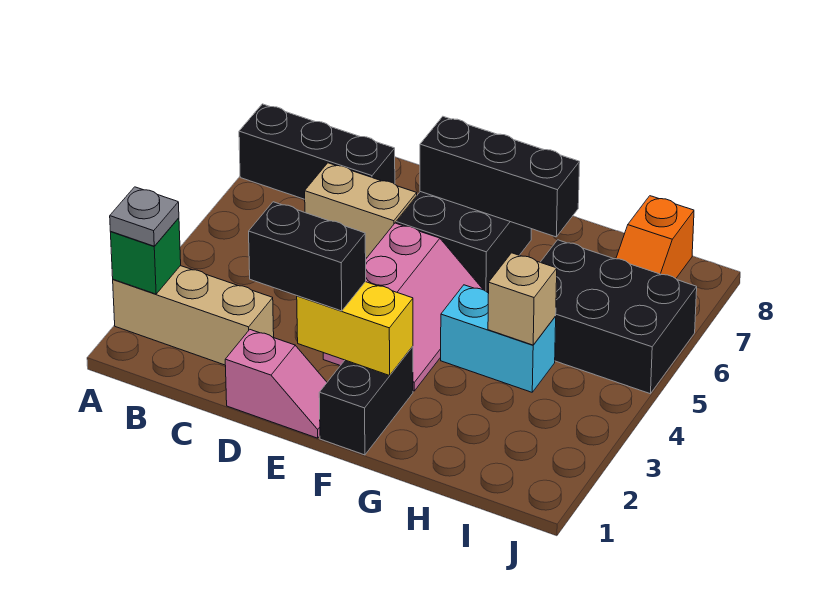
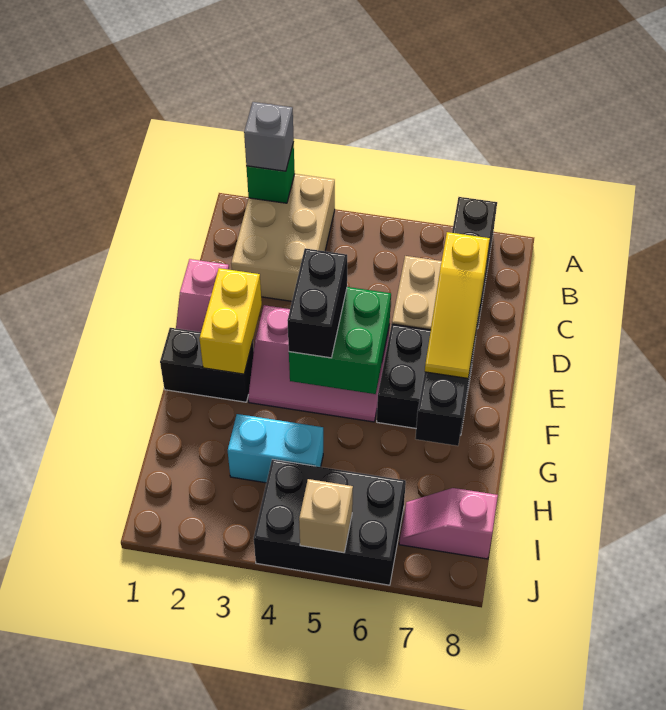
tan 1x3 brick [113,266,274,365] -> tan 2x3 brick [231,174,335,301]
grey 1x1 plate [110,187,179,246] -> grey 1x1 brick [244,102,294,171]
black 1x2 brick [249,202,366,311] -> black 1x2 brick moved to [287,248,347,358]
none -> yellow 1x3 slope [425,232,490,378]
none -> green 2x2 brick [289,287,391,394]
cyan 1x2 brick [441,285,556,392] -> cyan 1x2 brick turned to [228,414,323,483]
tan 1x1 brick [488,253,557,345] -> tan 1x1 brick moved to [299,479,353,553]
black 2x3 brick [540,240,697,394] -> black 2x3 brick turned to [254,459,406,585]
orange 1x2 slope [616,196,694,279] -> pink 1x2 slope [399,488,498,559]

